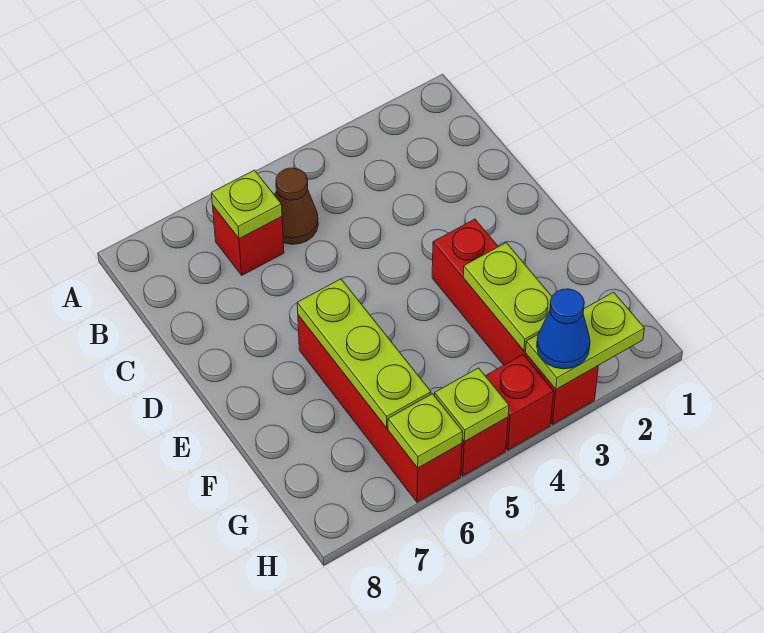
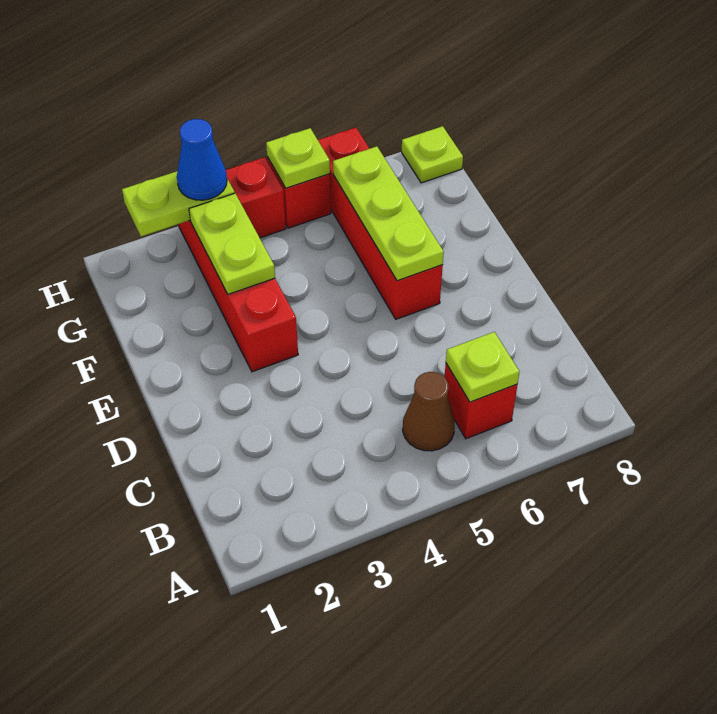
lime 1x1 plate [388,394,463,468] -> lime 1x1 plate moved to [402,126,463,183]

